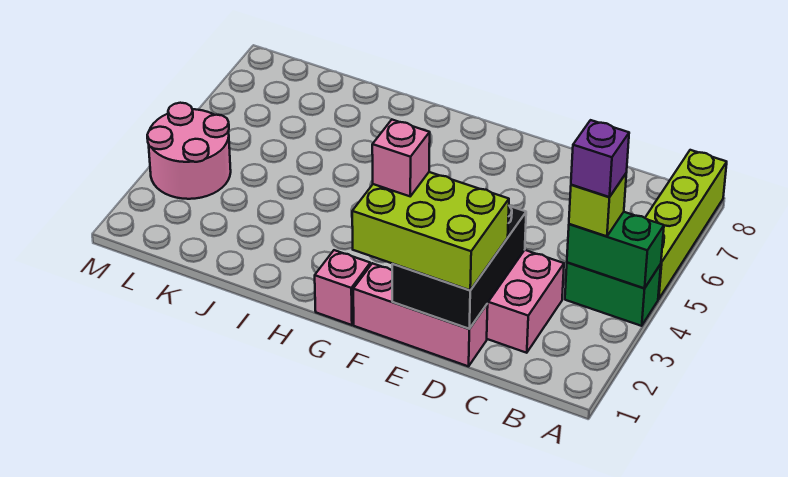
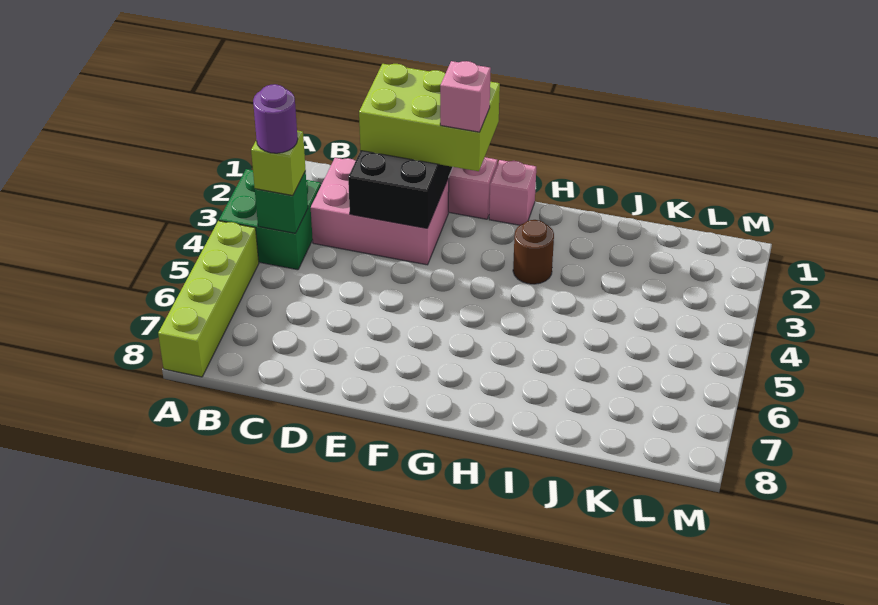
green 1x2 brick [565,263,661,326] -> green 2x2 brick [219,169,321,270]
green 1x2 brick [567,212,664,288] -> green 1x1 brick [255,171,308,233]
purple 1x1 brick [571,120,629,197] -> purple 1x1 round brick [253,84,298,153]
none -> brown 1x1 round brick [513,220,554,284]
pink 2x2 round brick [147,103,231,199] -> none

